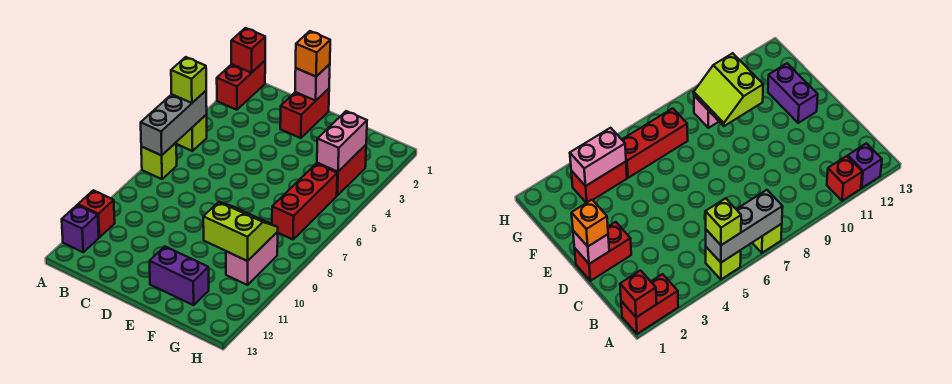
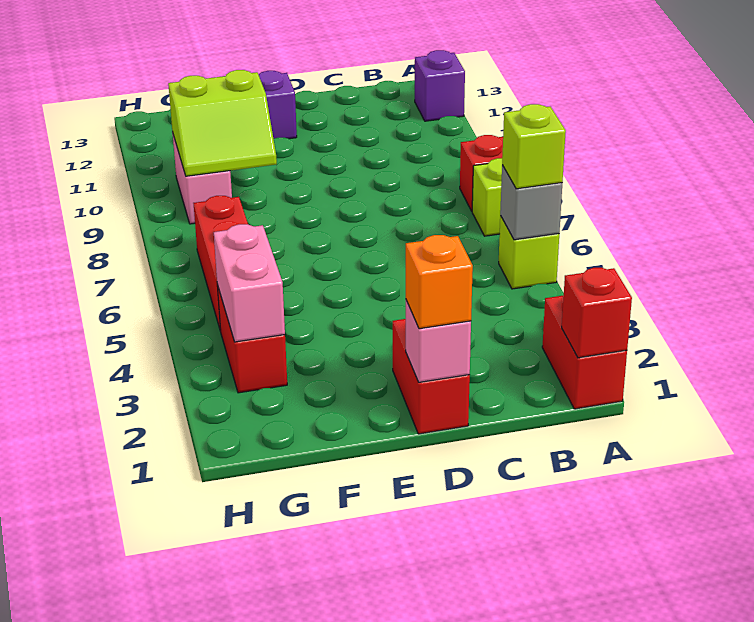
grey 1x3 brick [141,91,207,155] -> grey 1x1 brick [500,165,562,240]
red 1x1 brick [78,190,115,237] -> red 1x1 brick moved to [460,135,503,211]

